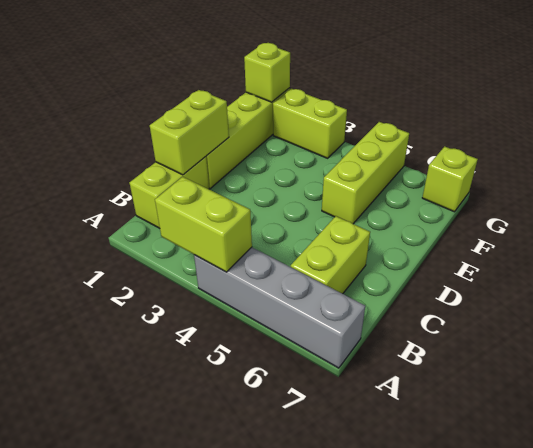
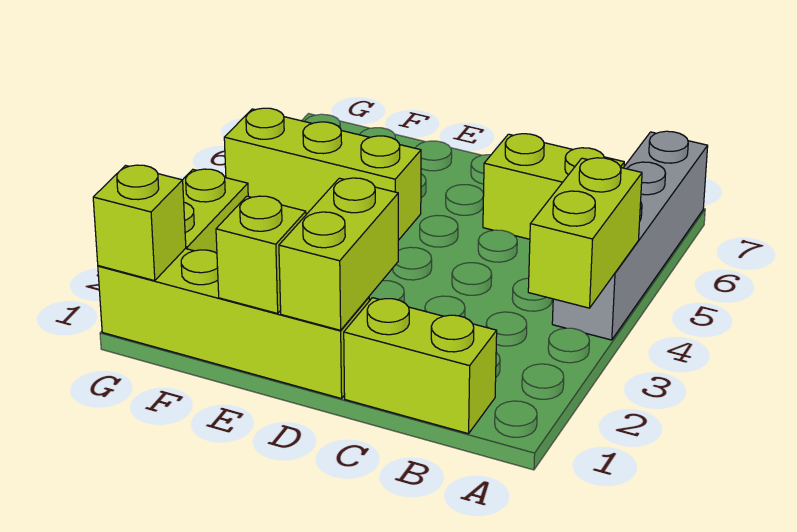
lime 1x2 brick [150,90,229,175] -> lime 1x2 brick turned to [279,178,398,330]
lime 1x1 brick [422,146,478,212] -> lime 1x1 brick moved to [216,196,306,313]

